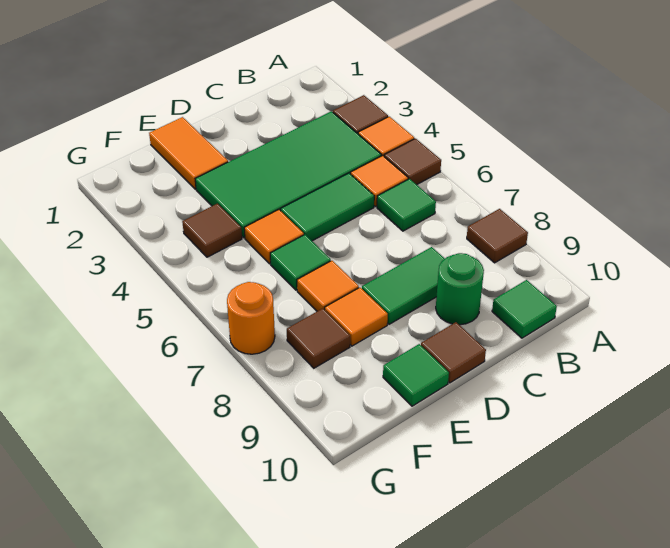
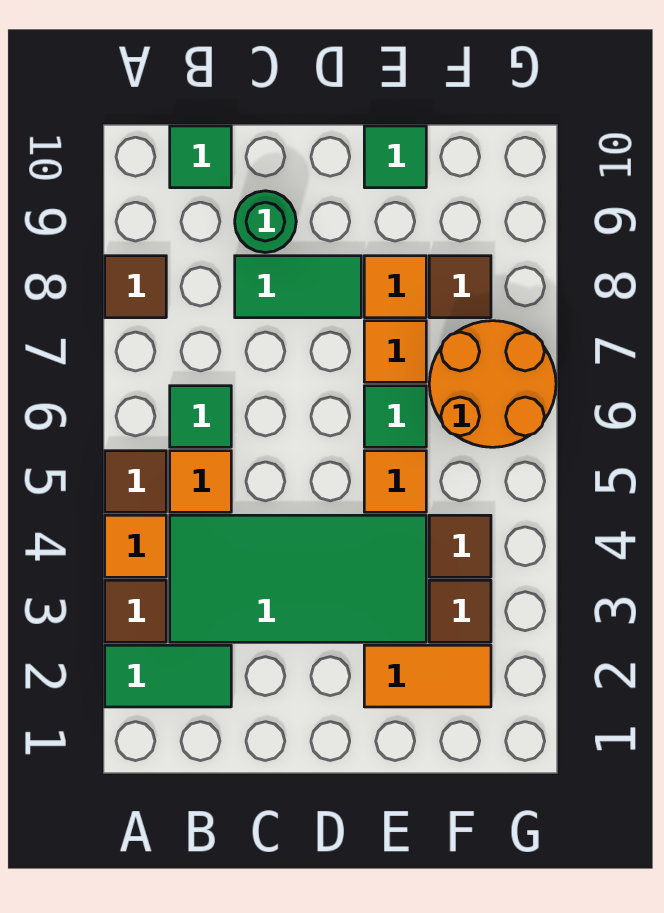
green 1x2 tile [281,173,374,241] -> green 1x2 tile moved to [105,645,231,707]
brown 1x1 tile [421,322,486,383] -> brown 1x1 tile moved to [429,580,491,642]
orange 1x2 tile [149,117,228,189] -> orange 1x2 tile turned to [364,645,491,707]
orange 1x1 round brick [227,282,275,354] -> orange 2x2 round brick [429,321,556,447]

